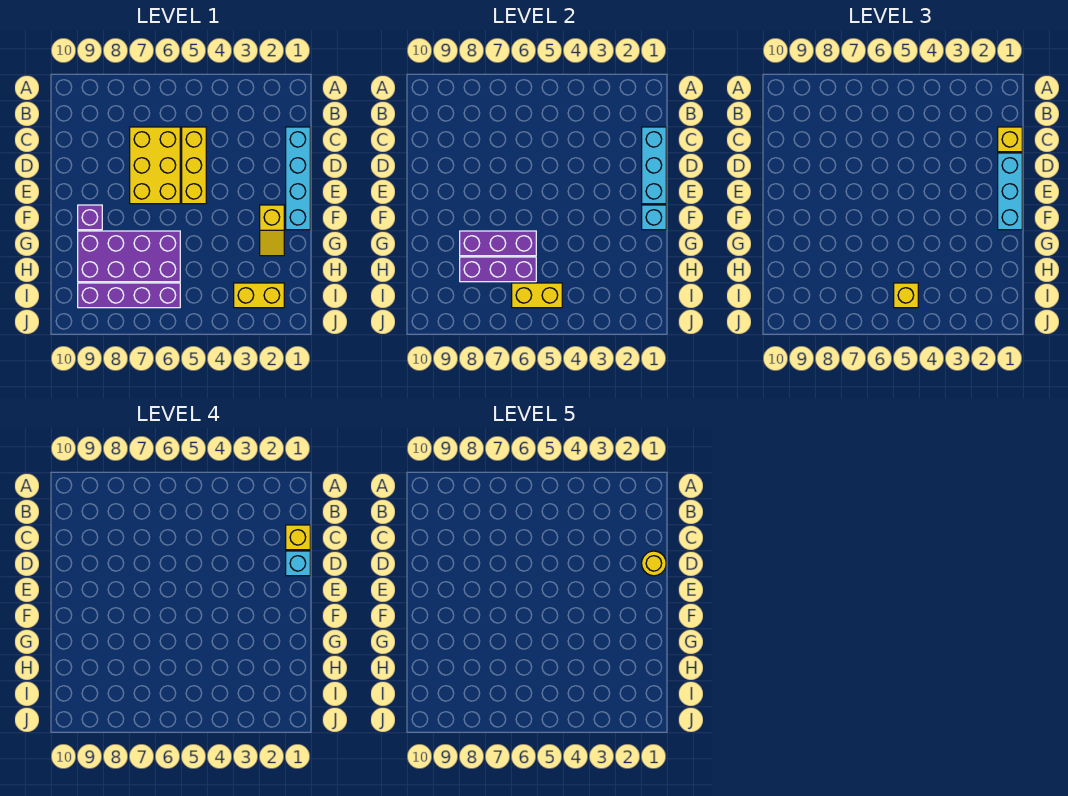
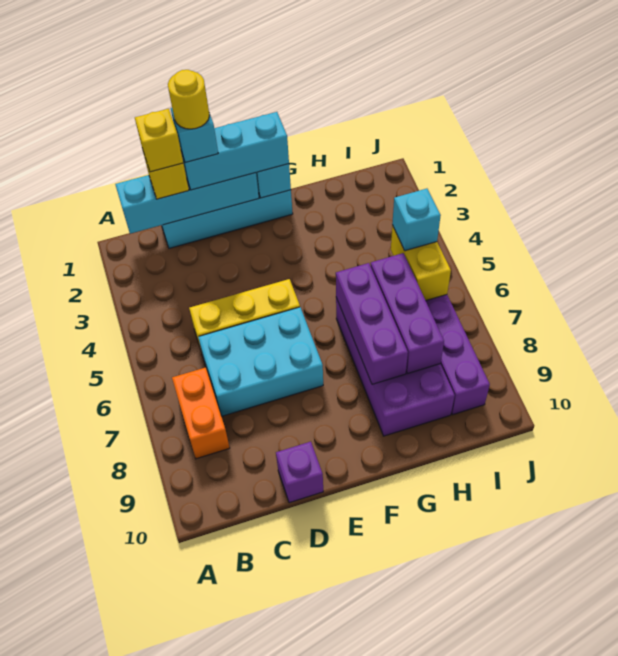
none -> orange 1x2 brick [172,367,230,459]
cyan 1x3 brick [642,127,666,204] -> cyan 1x4 brick [115,173,259,234]
yellow 2x3 brick [130,127,180,204] -> cyan 2x3 brick [198,307,323,416]
yellow 1x2 slope [260,205,284,256] -> none
purple 1x1 brick [78,205,102,230] -> purple 1x1 brick moved to [276,442,323,503]
yellow 1x2 brick [234,283,284,308] -> none
yellow 1x1 brick [894,283,918,308] -> cyan 1x1 brick [392,189,441,251]

